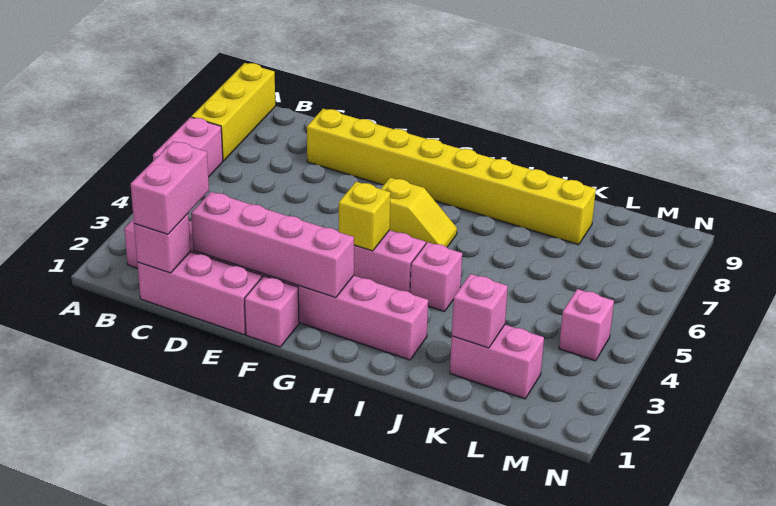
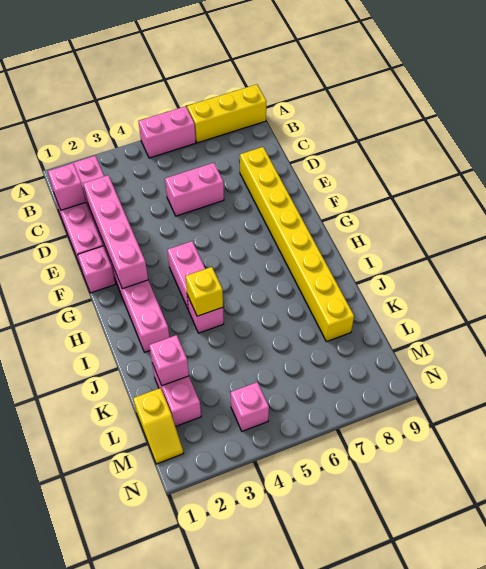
pink 1x2 brick [131,141,209,234] -> pink 1x2 brick moved to [165,163,224,216]
yellow 1x1 brick [339,182,390,251] -> yellow 1x1 brick moved to [186,267,223,316]
yellow 1x2 slope [381,178,457,247] -> yellow 1x2 slope moved to [133,388,184,464]

